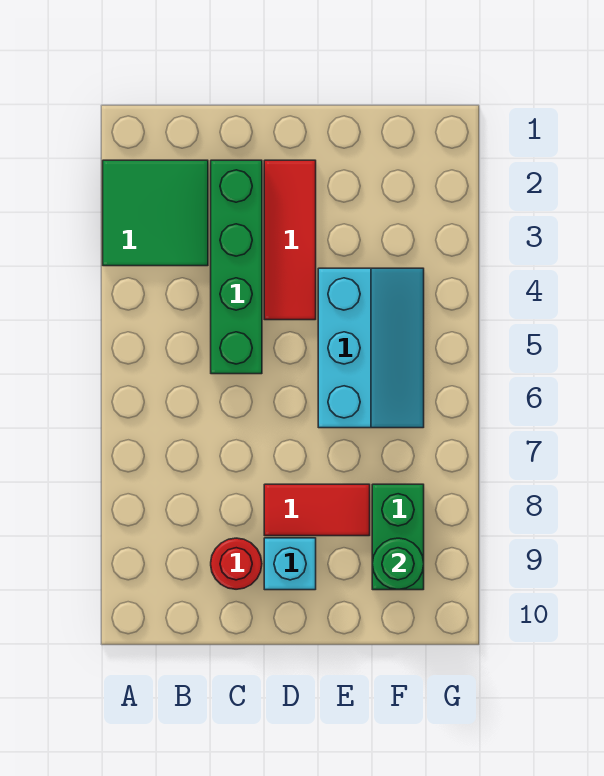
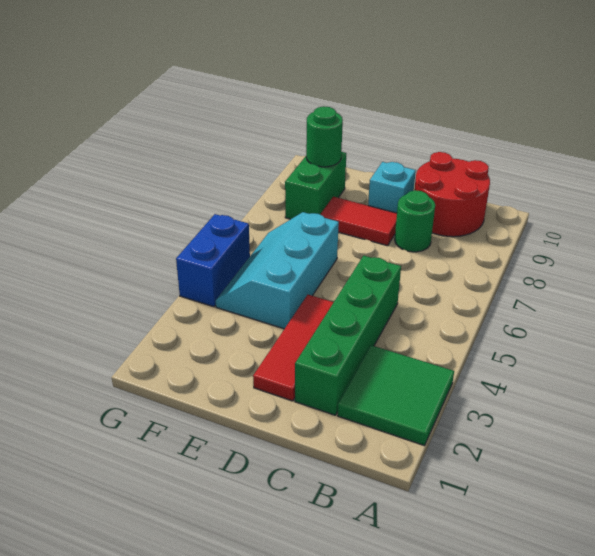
none -> green 1x1 round brick [395,190,435,252]
red 1x1 round brick [211,538,262,589] -> red 2x2 round brick [414,152,490,237]
none -> blue 1x2 brick [176,214,250,307]

